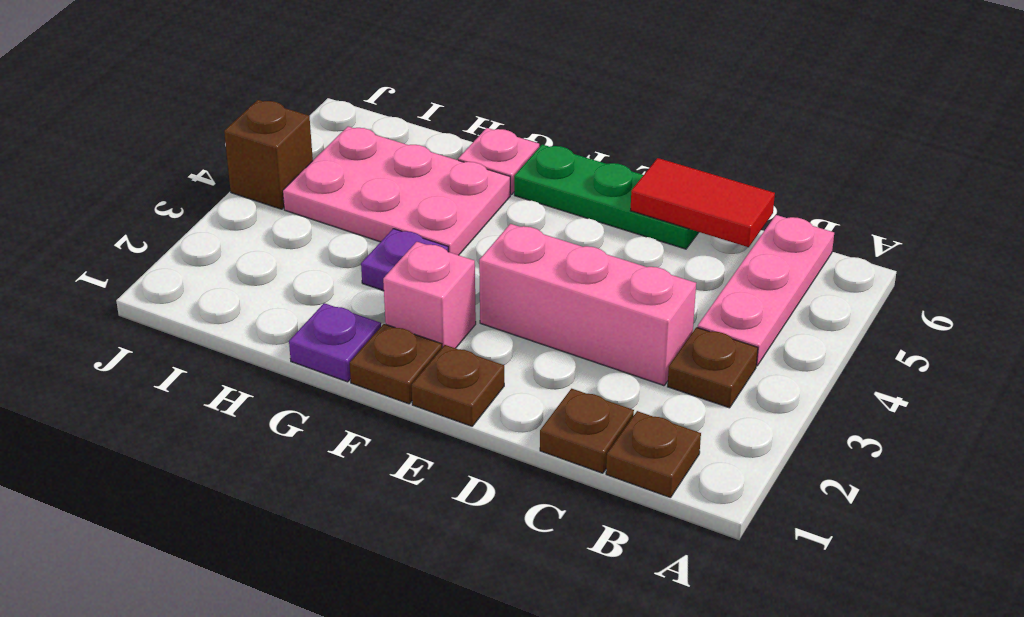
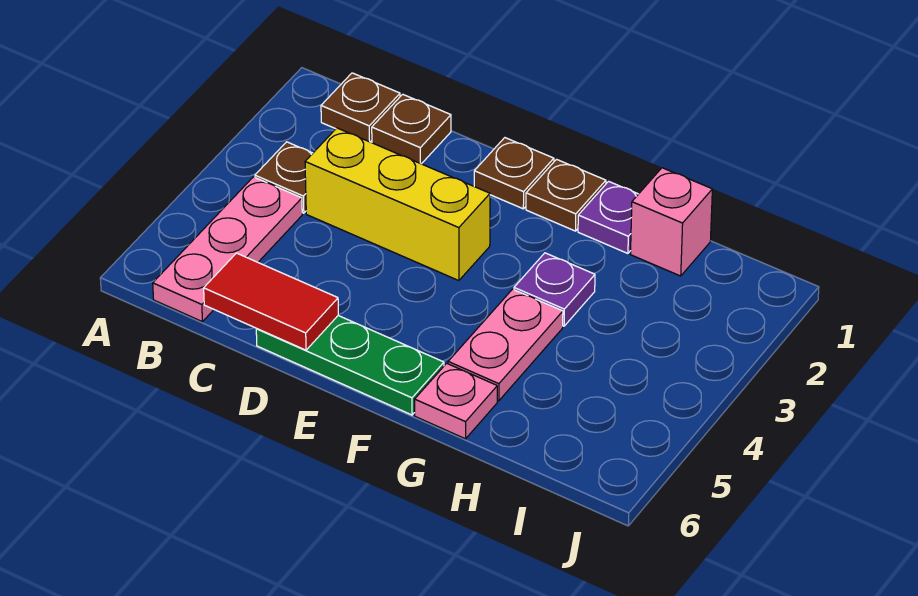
pink 1x3 brick [479,224,696,386] -> yellow 1x3 brick [305,128,490,281]
pink 1x1 brick [383,242,476,348] -> pink 1x1 brick moved to [630,168,712,276]
pink 2x3 plate [283,126,510,255] -> pink 1x2 plate [448,289,563,401]
brown 1x1 brick [224,100,313,209] -> none

